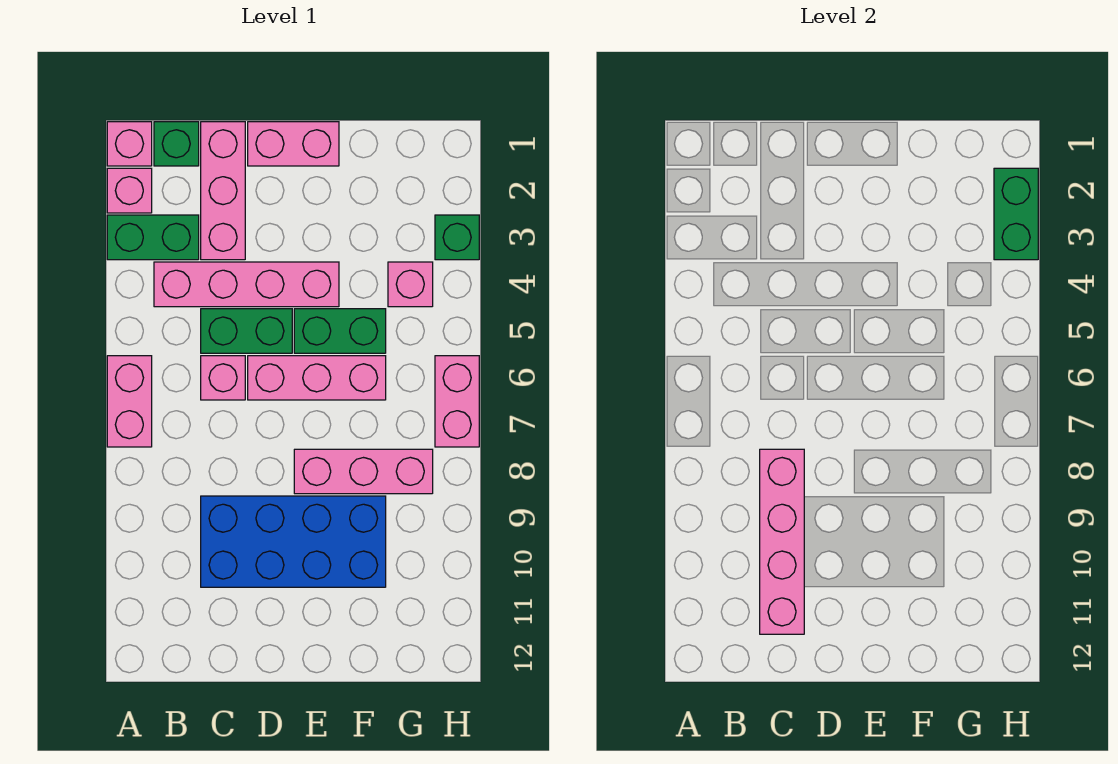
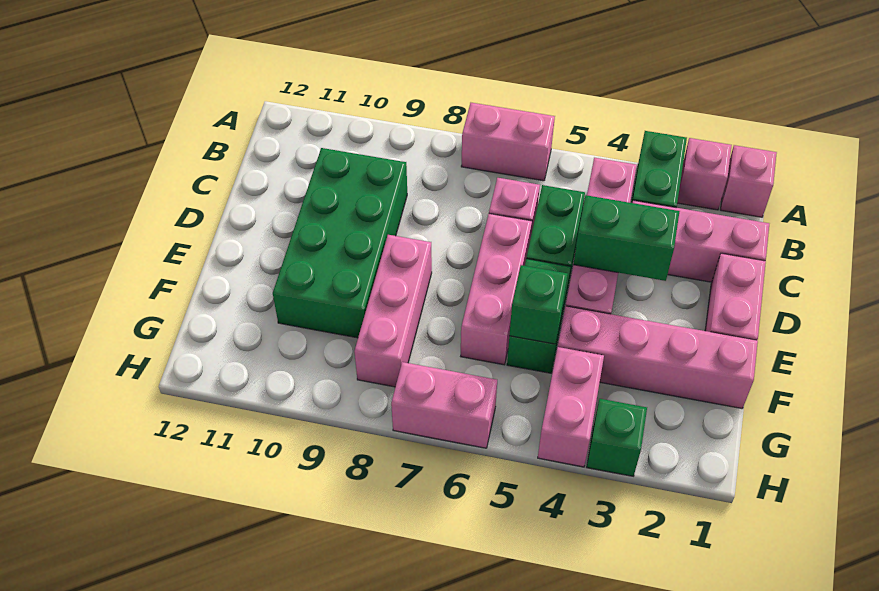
green 1x1 brick [154,122,199,166] -> green 1x1 brick moved to [509,265,568,344]
pink 1x4 brick [760,449,804,634] -> pink 1x4 brick moved to [558,306,758,408]
blue 2x4 brick [201,496,386,587] -> green 2x4 brick [273,148,407,338]
pink 1x1 brick [388,262,433,307] -> pink 1x2 brick [538,347,604,467]
green 1x2 brick [994,168,1038,260] -> green 1x2 brick moved to [573,195,680,281]

